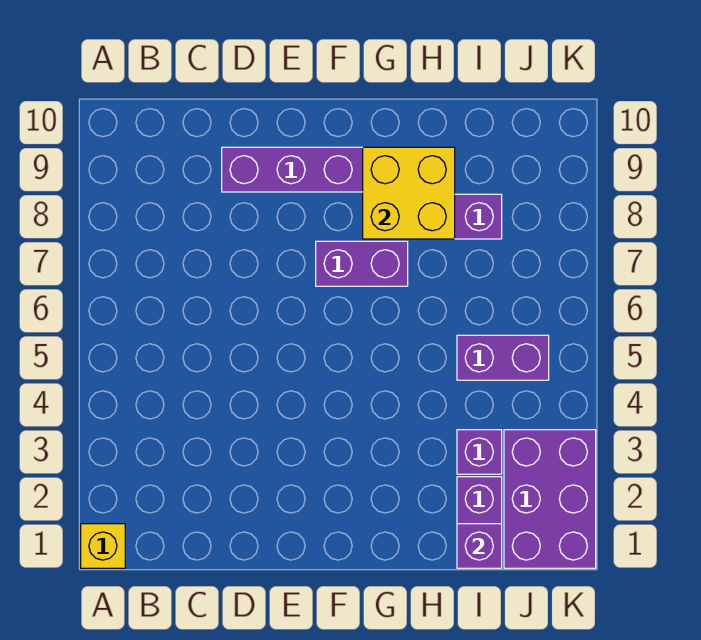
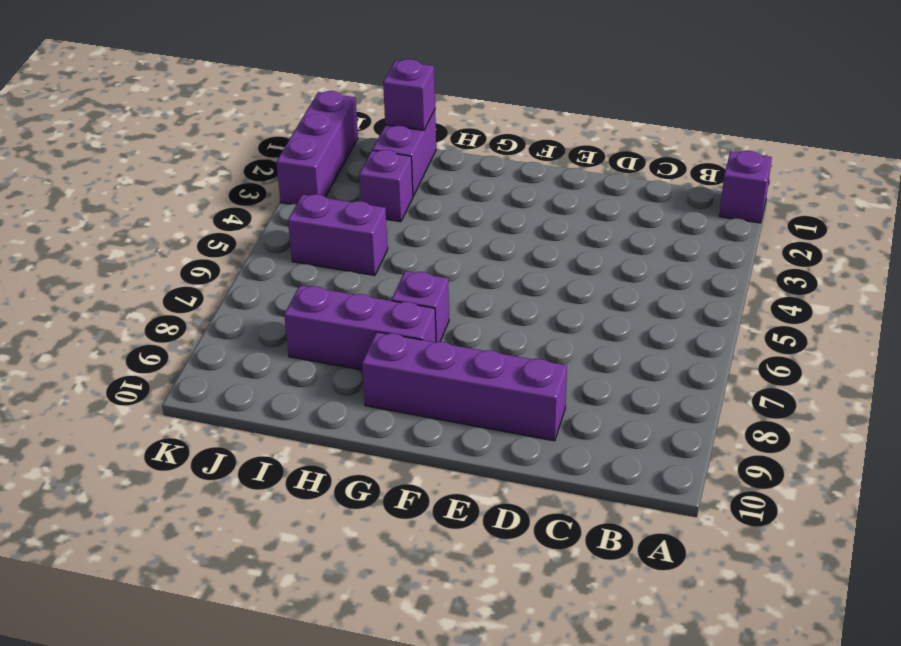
yellow 1x1 brick [81,524,125,568] -> purple 1x1 brick [719,151,772,223]
purple 1x2 brick [316,241,408,286] -> purple 1x1 brick [392,271,449,342]
yellow 2x2 brick [363,147,455,239] -> none
purple 2x3 brick [504,430,596,568] -> purple 1x3 brick [276,91,358,205]

